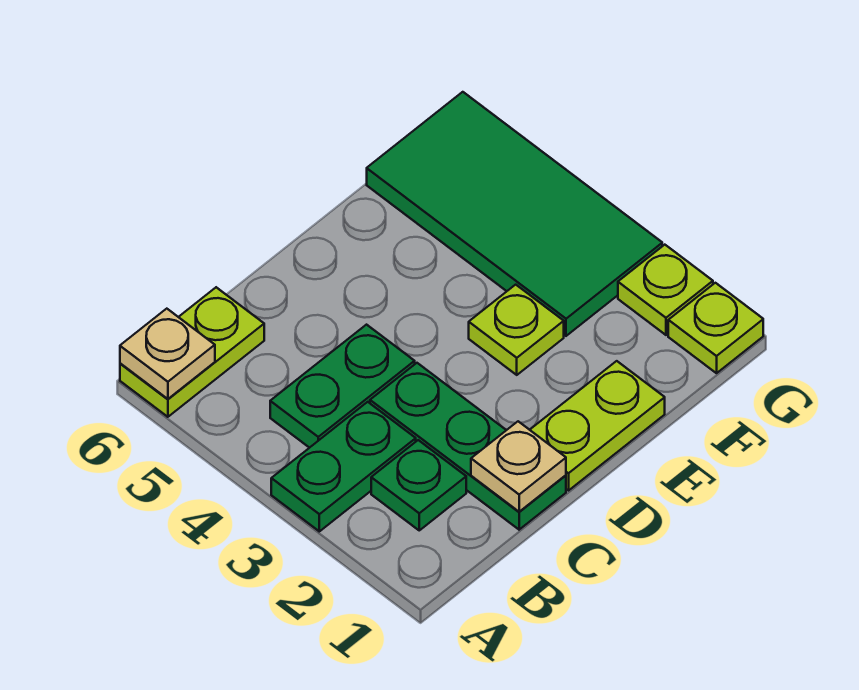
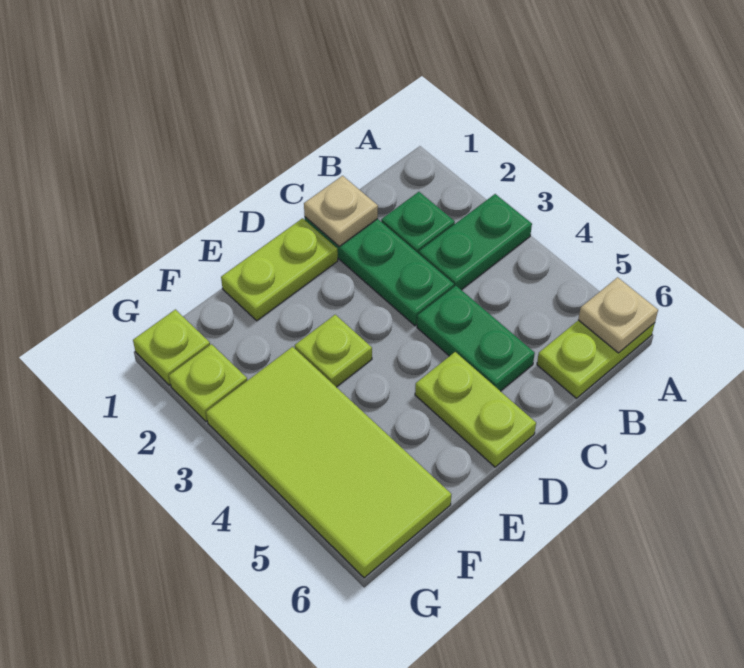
green 1x2 plate [270,325,415,448] -> green 1x2 plate turned to [417,286,535,391]
none -> lime 1x2 plate [415,352,536,467]
green 2x4 tile [367,92,662,336] -> lime 2x4 tile [206,347,452,578]

